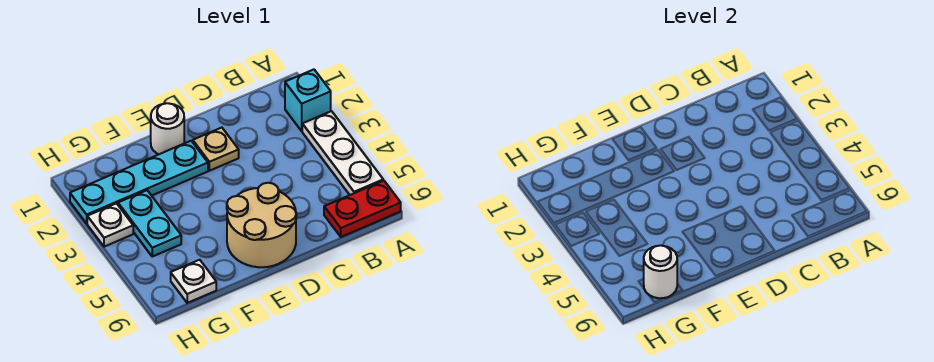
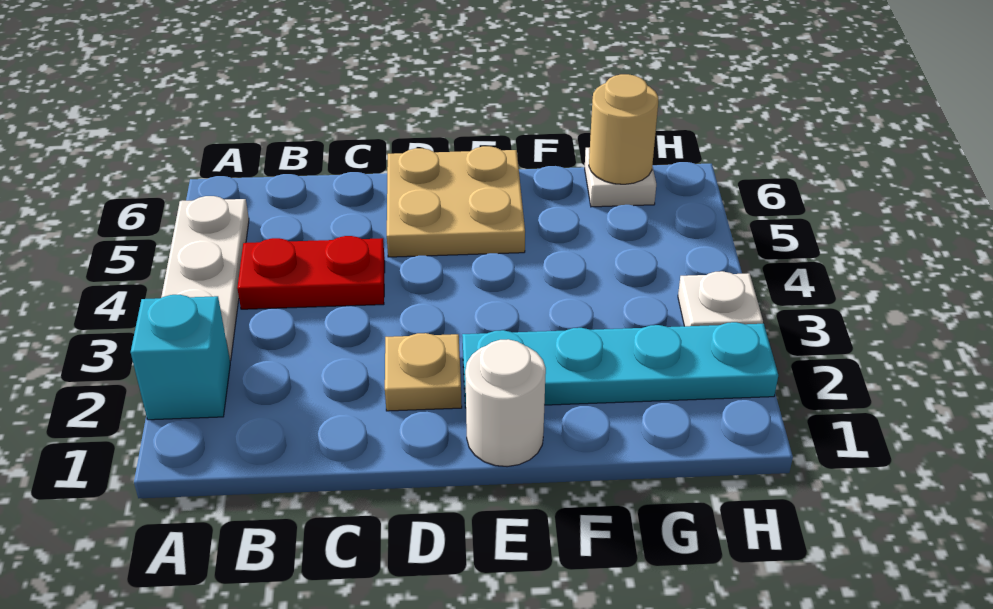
red 1x2 plate [324,181,401,237] -> red 1x2 plate moved to [237,236,385,309]
tan 2x2 round brick [227,183,296,267] -> tan 2x2 plate [387,146,525,257]
cyan 1x2 plate [118,190,181,257] -> none
white 1x1 round brick [644,245,677,298] -> tan 1x1 round brick [589,74,658,184]

